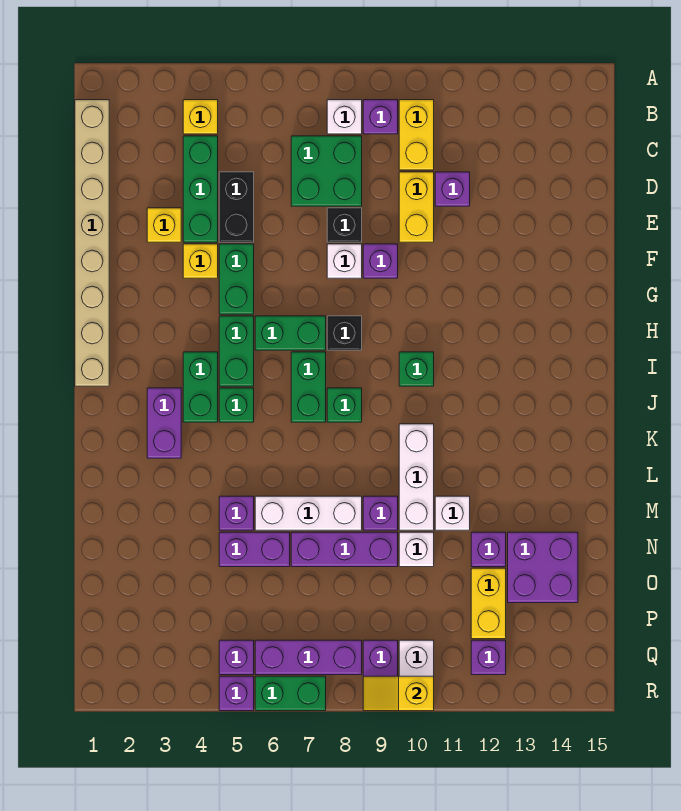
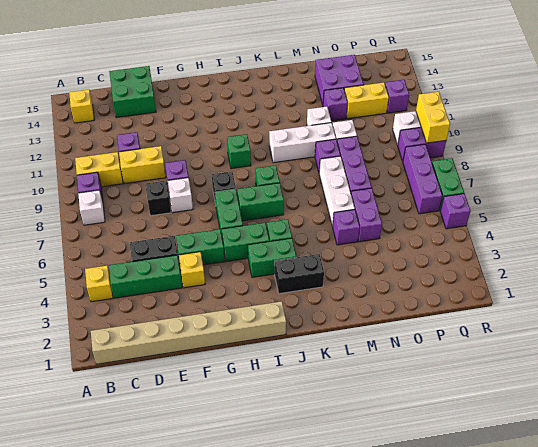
green 2x2 brick [291,136,362,206] -> green 2x2 brick moved to [109,66,156,118]
yellow 1x1 brick [147,208,181,242] -> yellow 1x1 brick moved to [69,90,94,123]
purple 1x2 brick [147,388,181,458] -> black 1x2 brick [275,254,324,294]
purple 1x1 brick [219,640,254,675] -> none
yellow 1x2 slope [363,676,434,711] -> yellow 1x2 brick [416,92,450,143]

